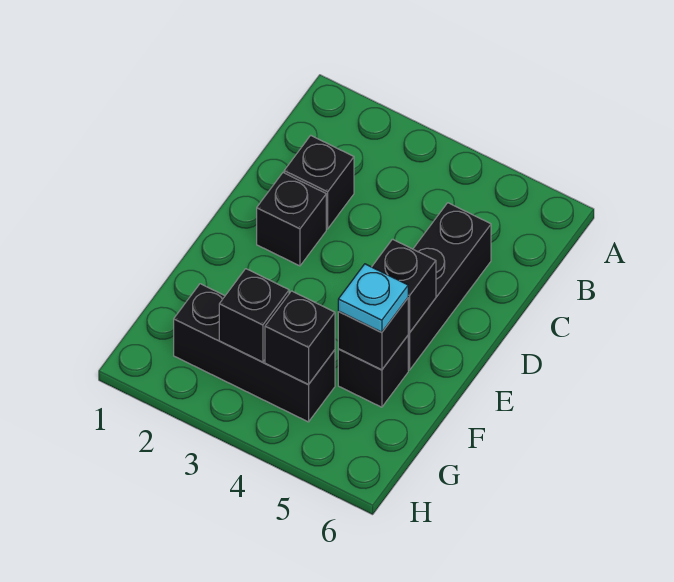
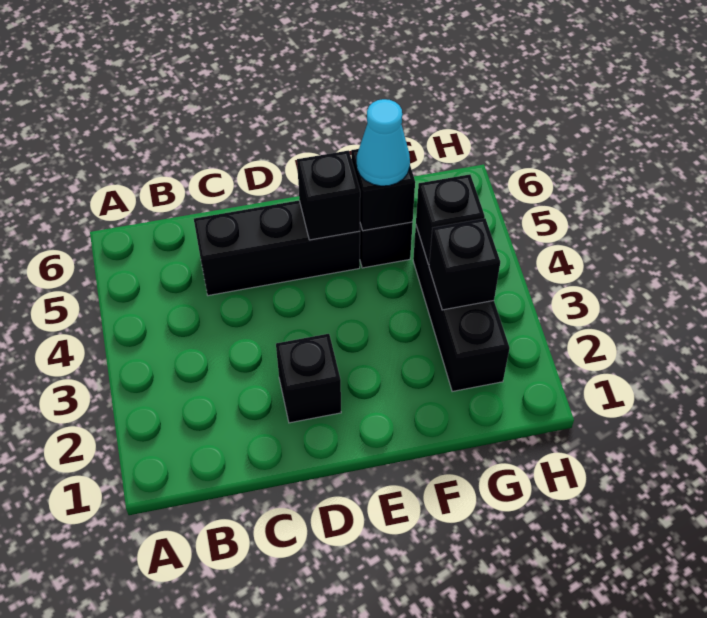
black 1x1 brick [284,135,354,229] -> none
cyan 1x1 plate [338,264,408,332] -> cyan 1x1 cone [357,99,410,186]

